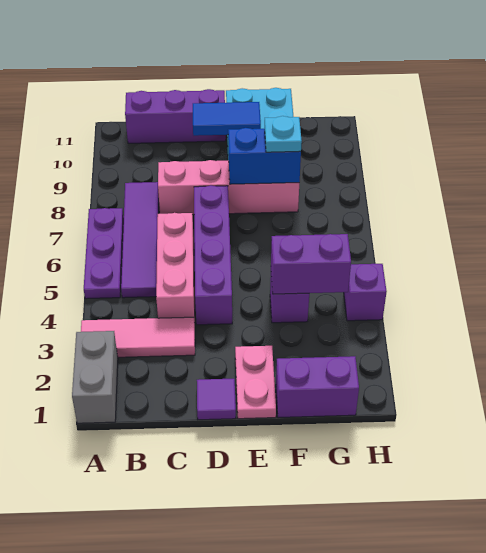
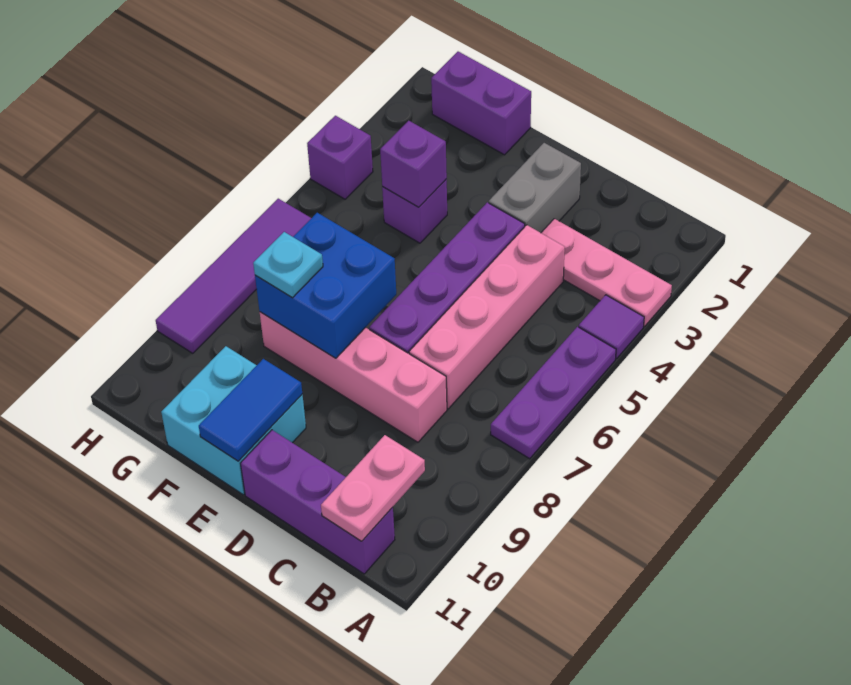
grey 1x2 brick [72,331,118,423] -> grey 1x2 brick moved to [489,143,581,233]
pink 1x3 tile [81,317,195,357] -> pink 1x3 plate [541,219,672,326]
purple 1x4 tile [121,182,159,298] -> purple 1x4 tile moved to [156,199,311,353]
pink 1x3 brick [156,213,195,321] -> pink 1x4 brick [409,225,565,409]
purple 1x1 tile [197,379,236,420] -> purple 1x1 tile moved to [579,295,644,359]
blue 1x2 tile [193,102,261,136] -> blue 1x2 tile turned to [199,359,302,461]
pink 1x2 plate [235,346,276,419] -> pink 1x2 plate moved to [321,435,425,541]
blue 1x2 brick [228,128,301,184] -> blue 2x2 brick [255,213,396,358]
purple 1x2 brick [271,234,351,294] -> purple 1x1 brick [380,121,447,207]

